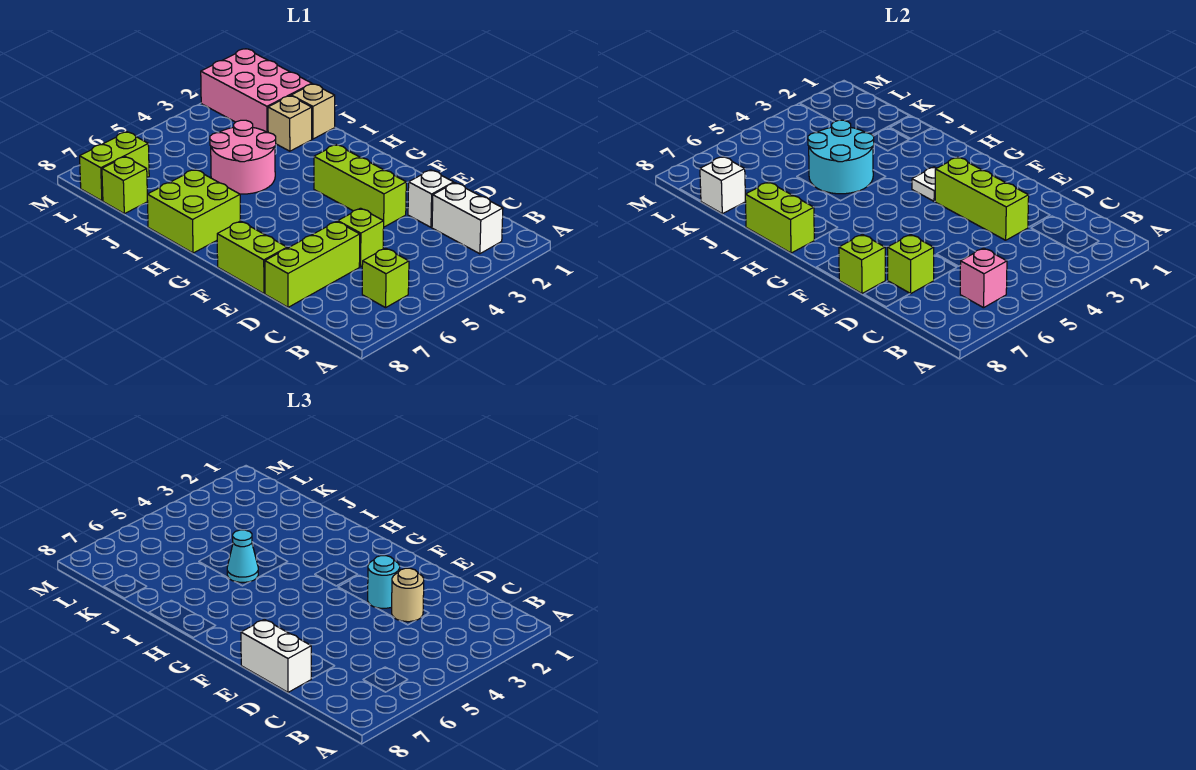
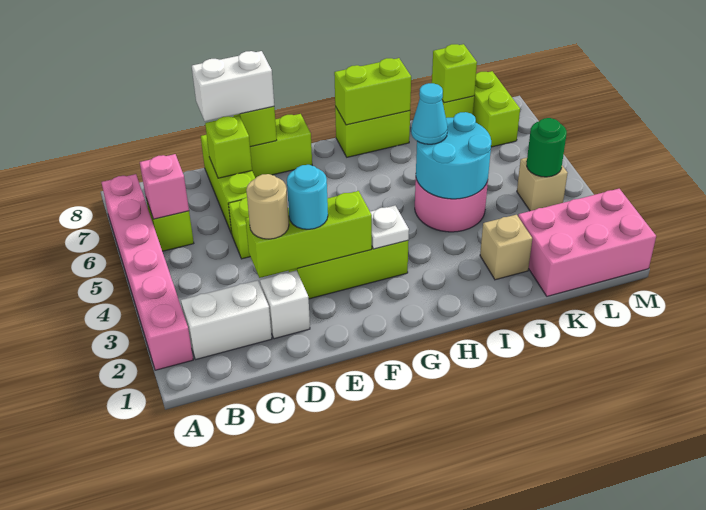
none -> pink 1x6 brick [101,174,193,370]
lime 2x2 brick [147,169,240,253] -> lime 1x2 brick [335,107,410,157]
tan 1x1 brick [291,84,335,139] -> tan 1x1 brick moved to [517,158,568,211]
white 1x1 brick [700,157,746,214] -> lime 1x1 brick [432,44,477,103]
none -> green 1x1 round brick [527,118,567,177]

